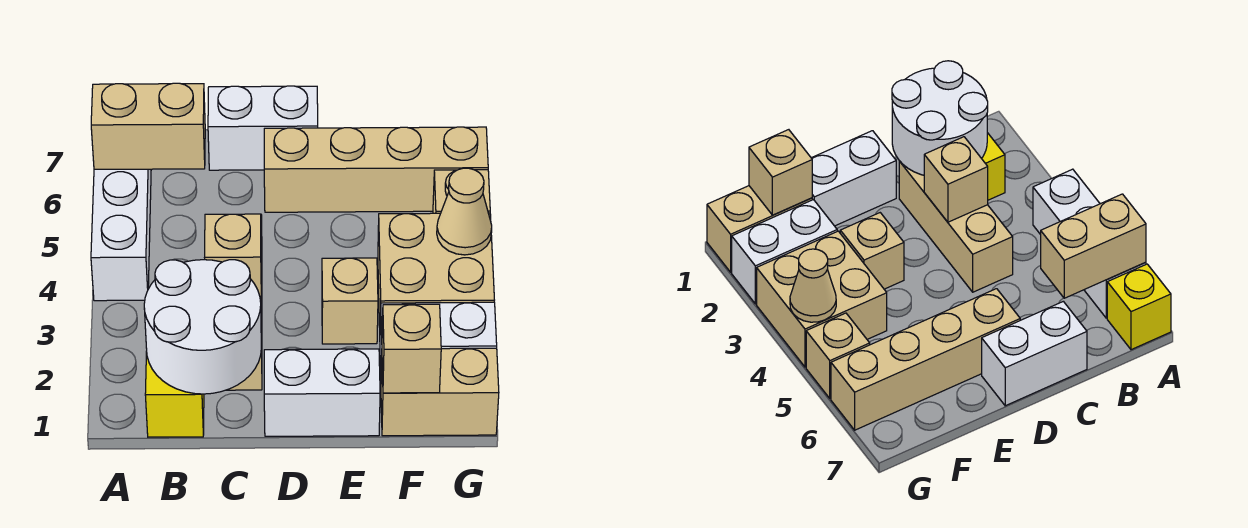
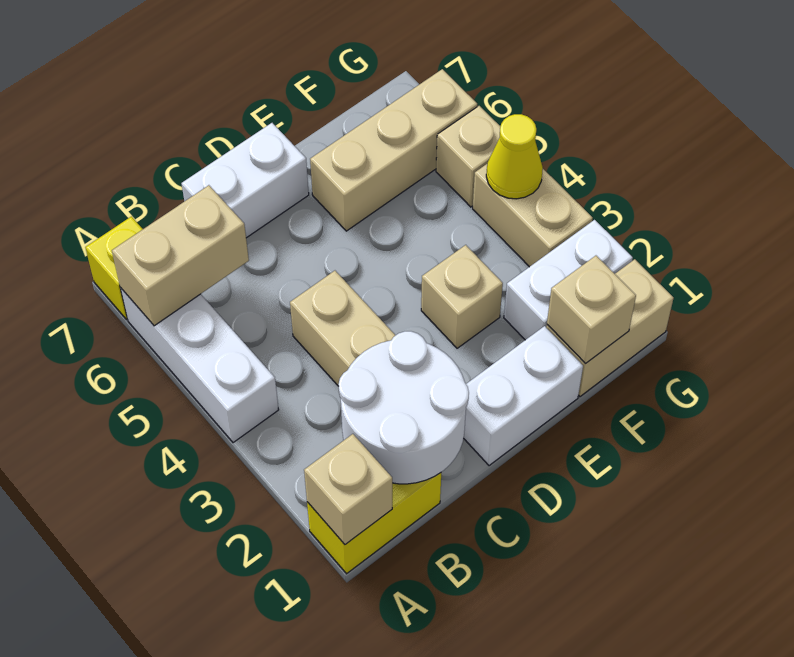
yellow 1x2 brick [145,351,204,437] -> yellow 1x2 brick turned to [307,473,441,574]
tan 1x1 brick [205,214,261,301] -> tan 1x1 brick moved to [304,434,392,545]
tan 1x4 brick [264,127,488,212] -> tan 1x3 brick [310,69,477,231]
tan 2x2 brick [378,213,494,327] -> tan 1x2 brick [473,164,593,267]
tan 1x1 cone [437,168,492,255] -> yellow 1x1 cone [486,114,543,199]

